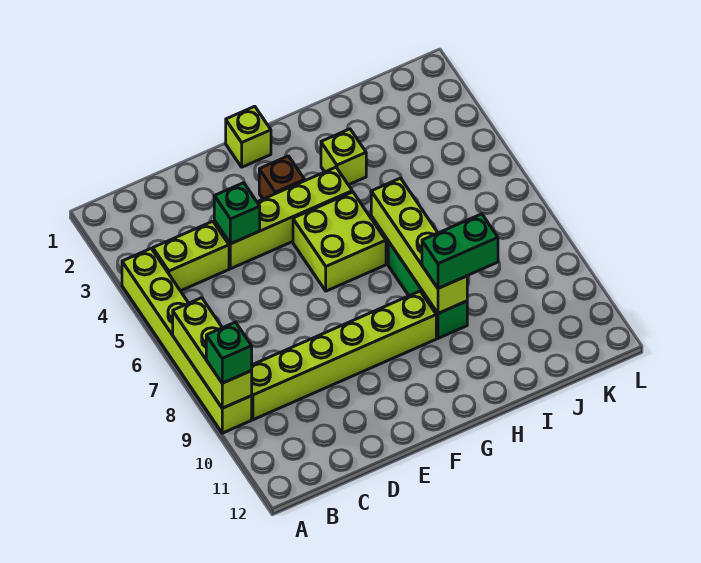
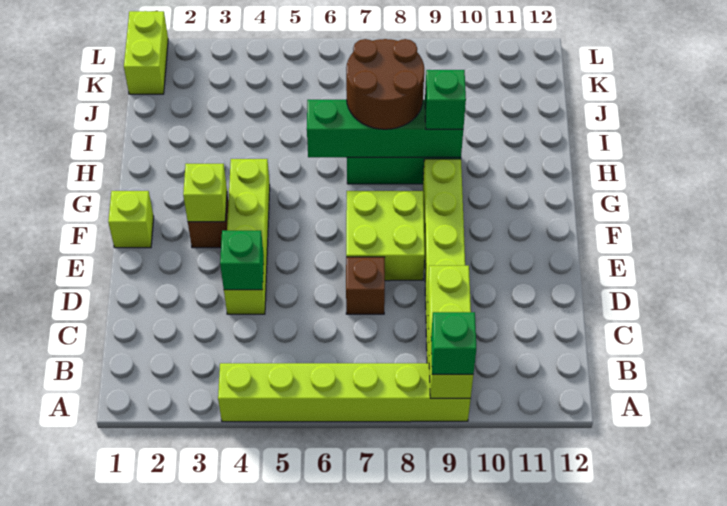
lime 1x3 brick [173,298,252,408] -> lime 1x3 brick turned to [428,266,473,398]
lime 1x2 brick [153,221,229,291] -> lime 1x2 brick moved to [124,11,168,94]
none -> brown 1x1 brick [346,257,385,314]
lime 2x2 brick [293,192,386,291] -> lime 2x2 brick moved to [346,191,425,281]
lime 1x1 brick [321,129,366,185] -> lime 1x1 brick moved to [183,164,227,222]
lime 1x4 brick [371,178,467,313] -> green 1x4 brick [307,100,463,157]
none -> brown 2x2 round brick [346,39,424,129]
green 1x2 brick [422,214,498,288] -> green 1x1 brick [425,70,466,129]

